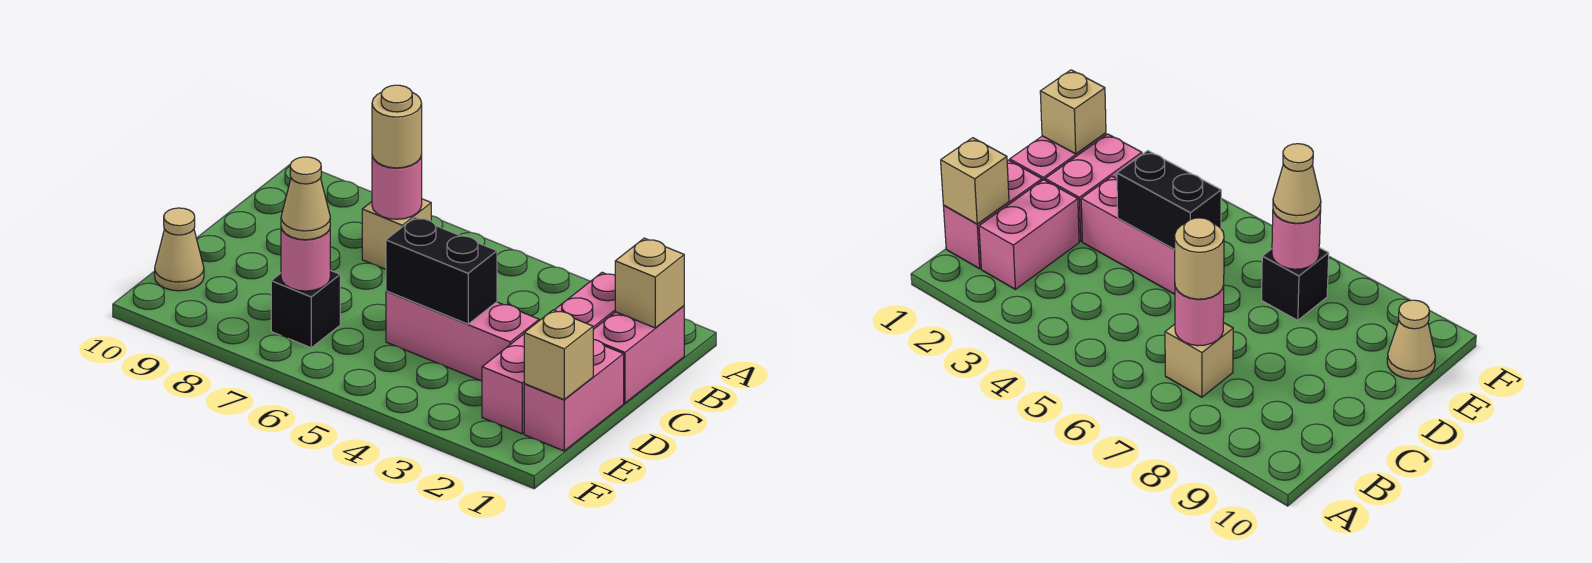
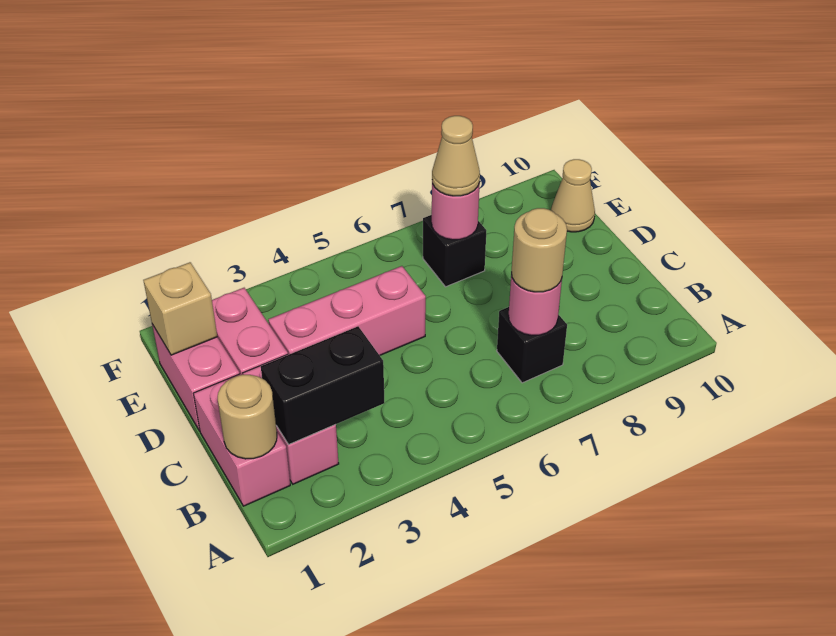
tan 1x1 brick [615,238,684,328] -> tan 1x1 round brick [218,375,277,459]
tan 1x1 brick [362,199,431,269] -> black 1x1 brick [497,307,567,383]
black 1x2 brick [386,217,497,324] -> black 1x2 brick moved to [261,326,384,445]

